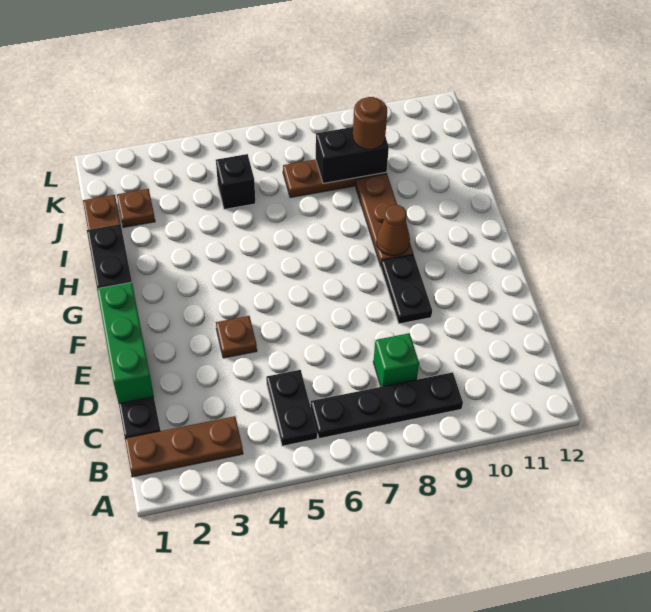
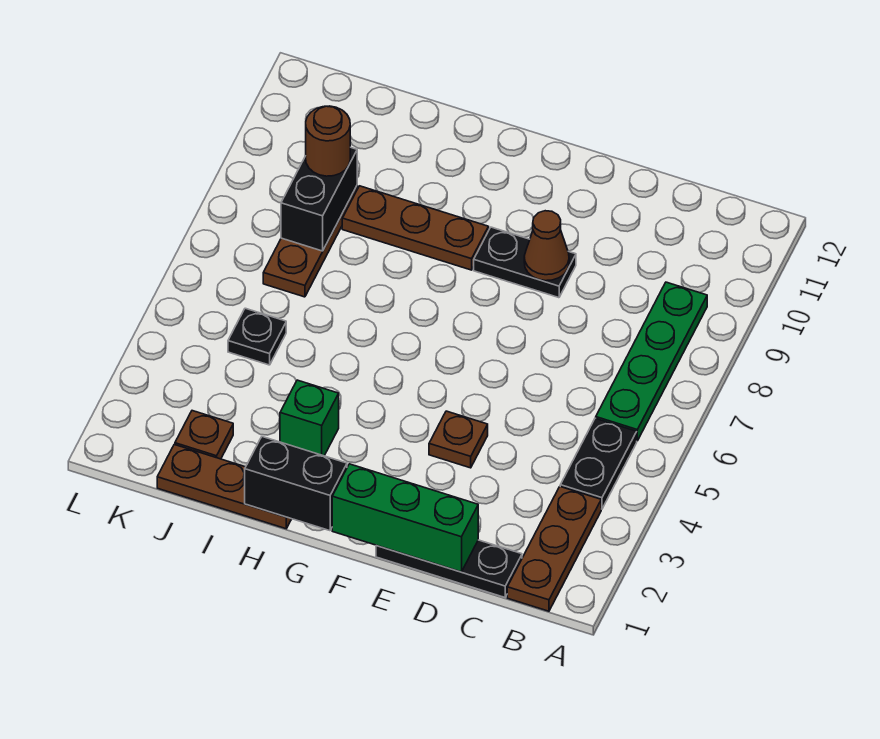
black 1x2 plate [266,370,317,446] -> black 1x2 plate turned to [560,418,637,509]
black 1x4 plate [311,372,463,439] -> green 1x4 plate [596,282,707,441]
green 1x1 brick [373,333,419,387] -> green 1x1 brick moved to [280,380,339,456]
brown 1x1 cone [377,205,410,256] -> brown 1x1 cone moved to [524,211,569,281]
black 1x1 brick [216,154,255,209] -> black 1x1 plate [228,308,286,365]

